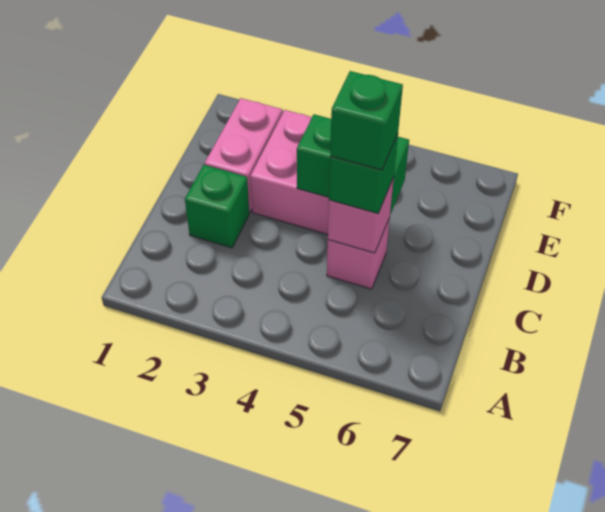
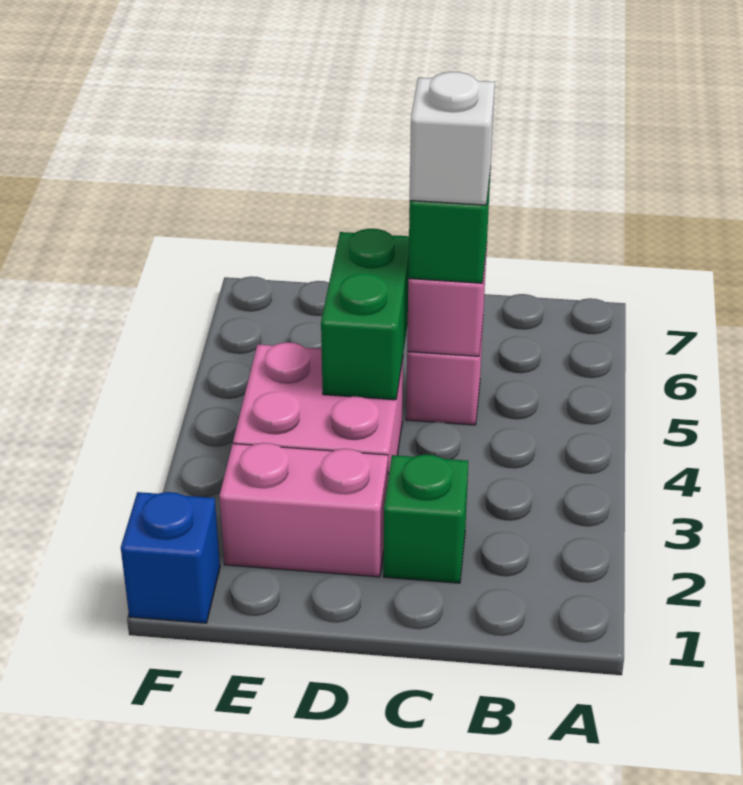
green 1x1 brick [330,71,403,170] -> white 1x1 brick [410,72,495,205]
none -> blue 1x1 brick [121,492,220,623]

